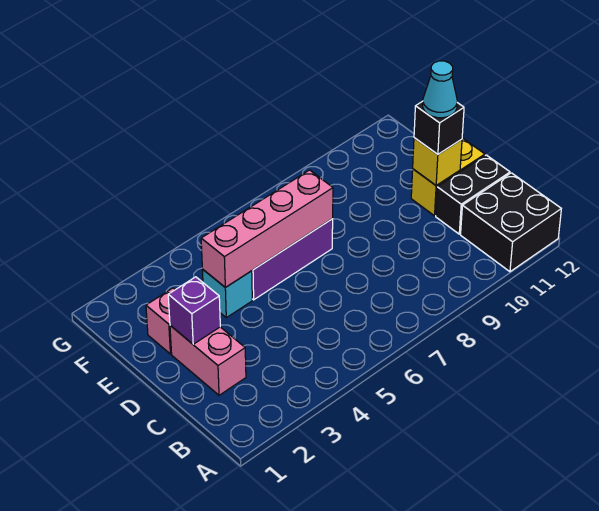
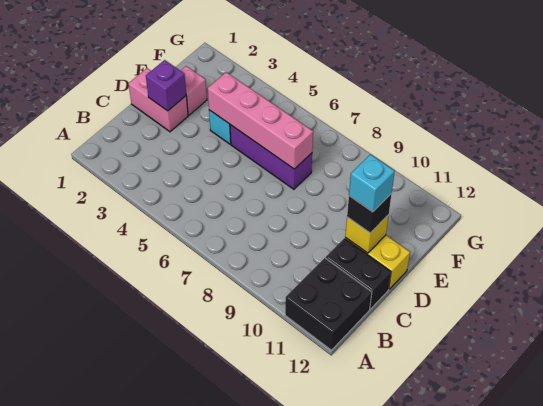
pink 1x2 brick [170,326,246,395] -> pink 1x2 brick turned to [128,68,188,132]
cyan 1x1 cone [423,61,457,118] -> cyan 1x1 brick [349,154,395,212]

